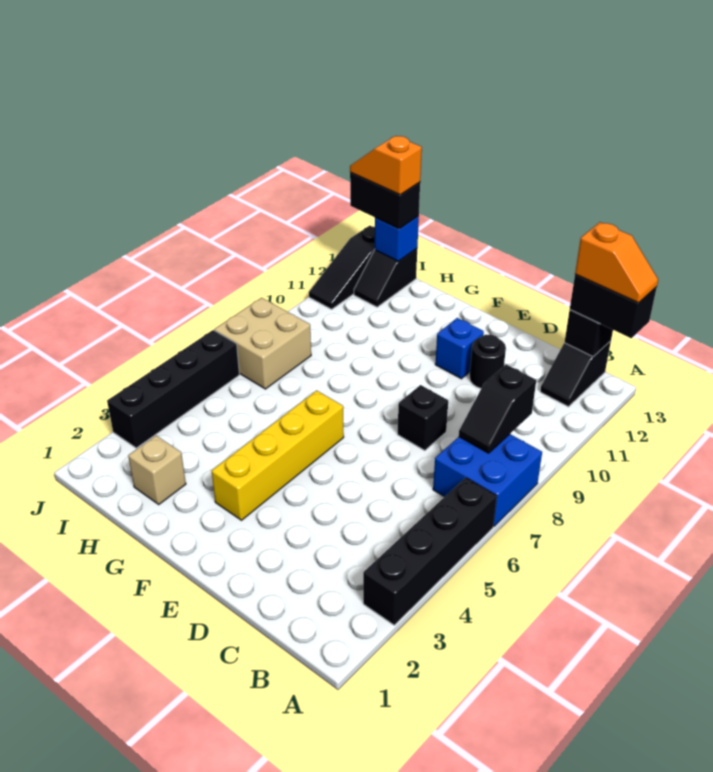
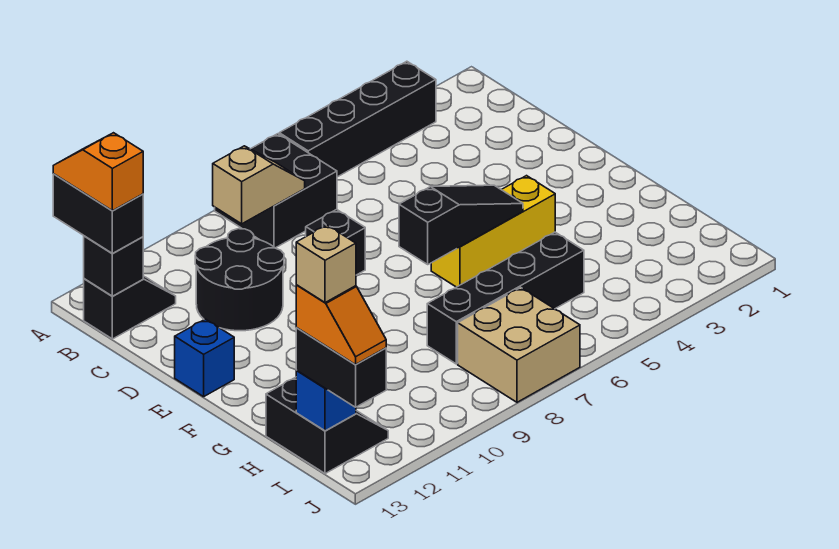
blue 2x2 brick [433,434,542,526] -> black 2x2 brick [215,134,337,248]
black 1x2 slope [459,365,536,453] -> tan 1x2 slope [213,146,305,224]
black 1x1 round brick [469,334,506,388] -> black 2x2 round brick [195,229,284,331]
blue 1x1 brick [435,318,484,379] -> blue 1x1 brick moved to [175,319,234,397]
yellow 1x4 brick [212,390,344,520] -> yellow 1x3 brick [431,176,555,287]
tan 1x1 brick [128,436,186,504] -> tan 1x1 brick moved to [296,225,356,303]
black 1x2 slope [354,249,417,307] -> black 2x2 slope [266,377,388,474]
black 1x4 brick [107,330,239,448] -> black 1x4 brick moved to [427,232,584,364]
black 1x3 slope [309,226,375,309] -> black 1x3 slope moved to [399,185,523,264]

